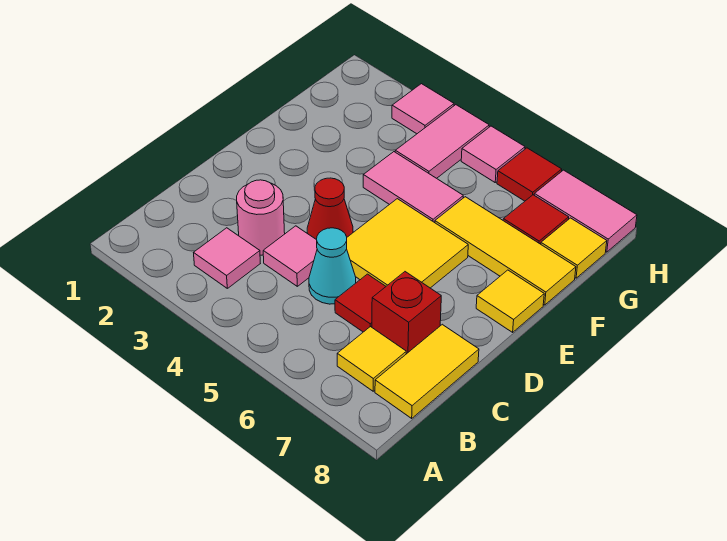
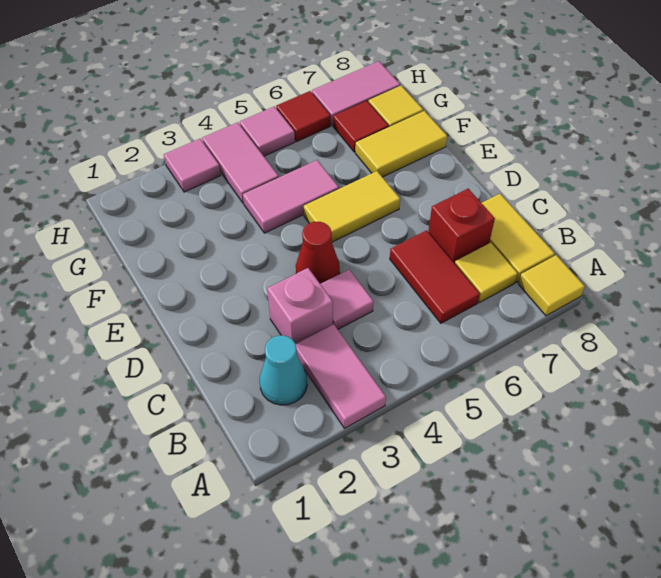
pink 1x1 tile [194,228,260,288] -> pink 1x2 tile [296,324,386,428]
pink 1x1 round brick [237,180,285,255] -> pink 1x1 brick [267,268,333,344]
cyan 1x1 cone [309,228,356,304] -> cyan 1x1 cone moved to [260,335,307,405]
red 1x1 tile [335,274,386,332] -> red 1x2 tile [390,230,480,323]
yellow 2x2 tile [347,199,468,288] -> yellow 1x2 tile [304,171,400,242]
yellow 1x1 tile [476,270,544,332] -> yellow 1x1 tile moved to [518,255,585,316]
yellow 1x3 tile [435,197,576,305] -> yellow 1x2 tile [355,111,447,177]

